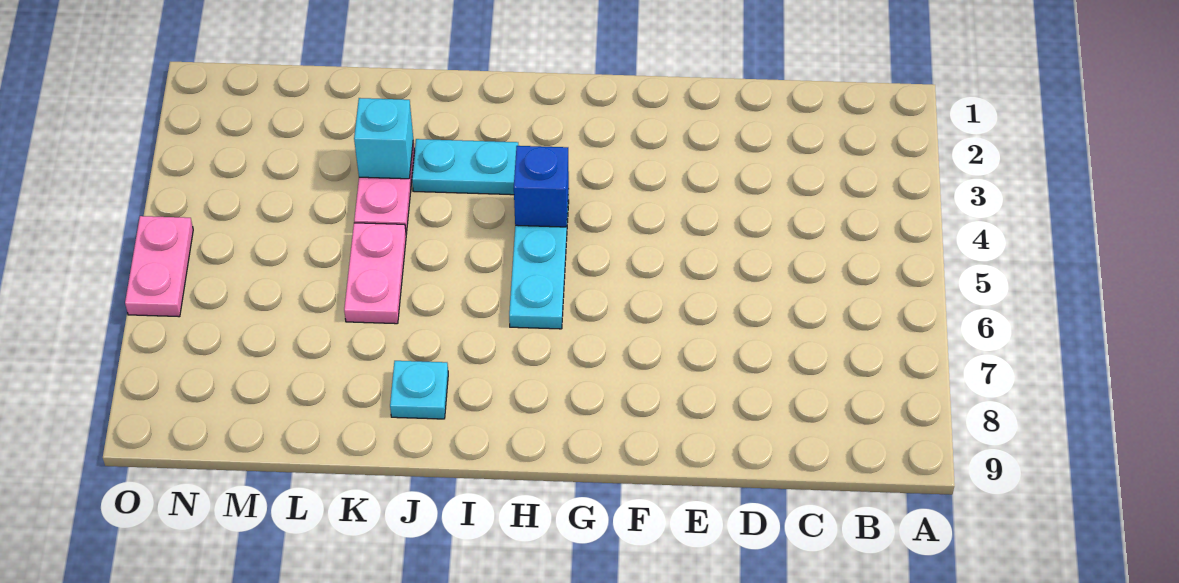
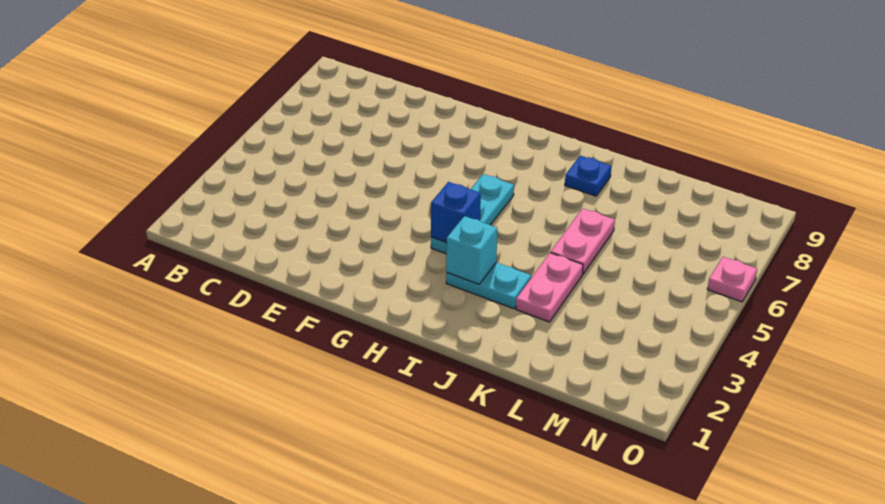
cyan 1x1 plate [390,361,448,419] -> blue 1x1 plate [565,156,611,196]
cyan 1x1 brick [354,98,413,179] -> cyan 1x1 brick moved to [446,216,497,284]
pink 1x2 plate [125,216,193,317] -> pink 1x1 plate [707,257,757,302]

